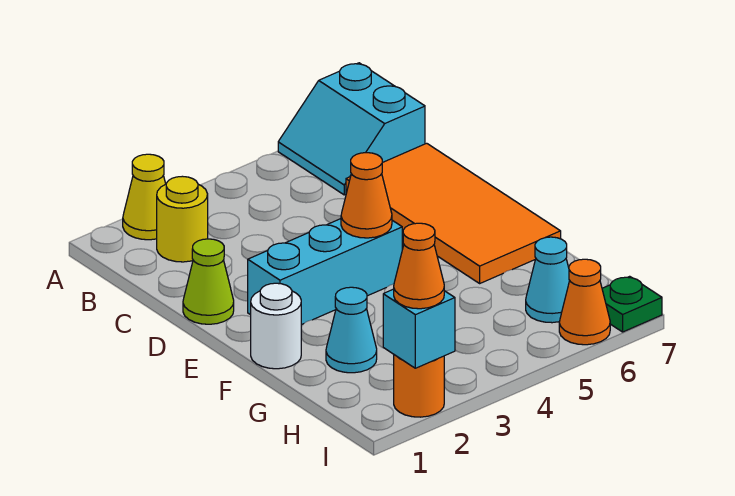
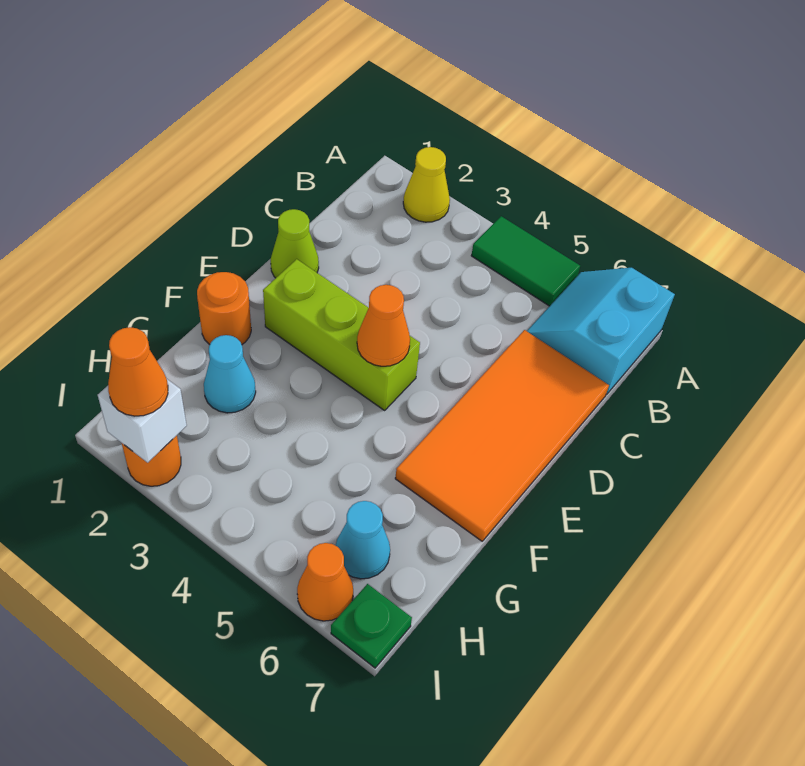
none -> green 1x2 tile [471,216,580,306]
yellow 1x1 round brick [157,176,208,262] -> none
cyan 1x3 brick [248,219,402,325] -> lime 1x3 brick [263,259,420,410]
white 1x1 round brick [251,283,301,369] -> orange 1x1 round brick [197,272,251,345]
cyan 1x1 brick [383,289,455,368] -> white 1x1 brick [98,379,187,463]

